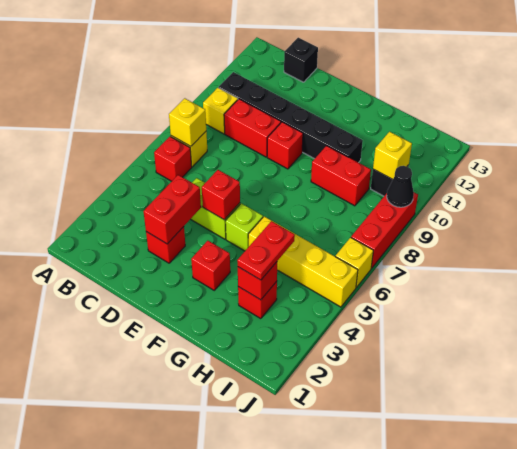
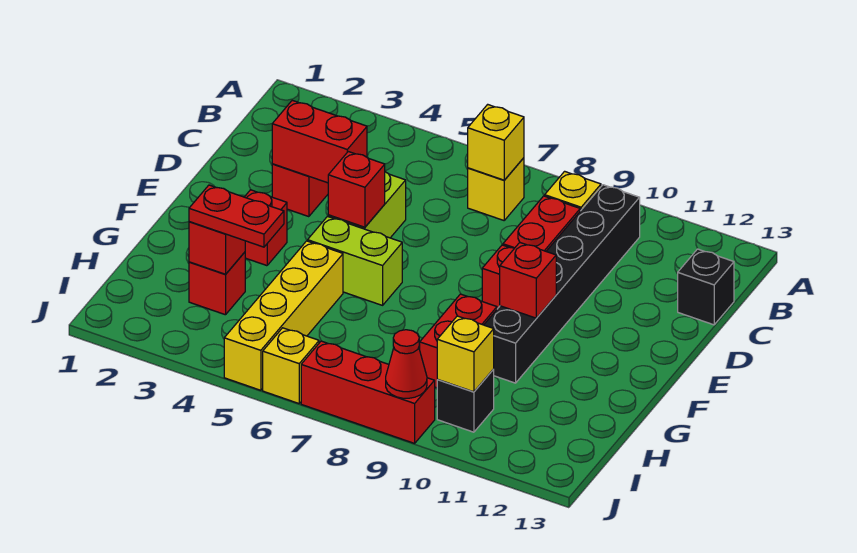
red 1x1 brick [154,136,192,181] -> red 1x1 brick moved to [500,243,556,318]
lime 1x1 brick [226,203,263,251] -> lime 1x2 brick [308,216,402,305]
black 1x1 cone [387,166,414,207] -> red 1x1 cone [386,330,427,398]

